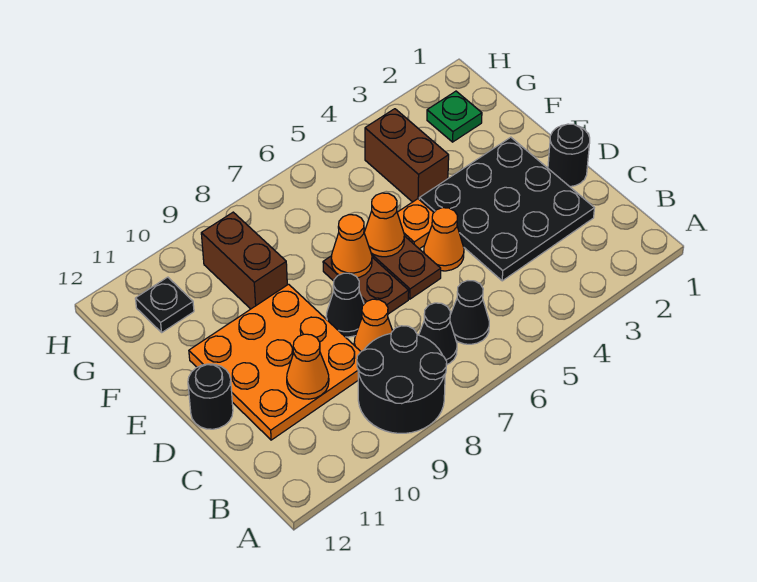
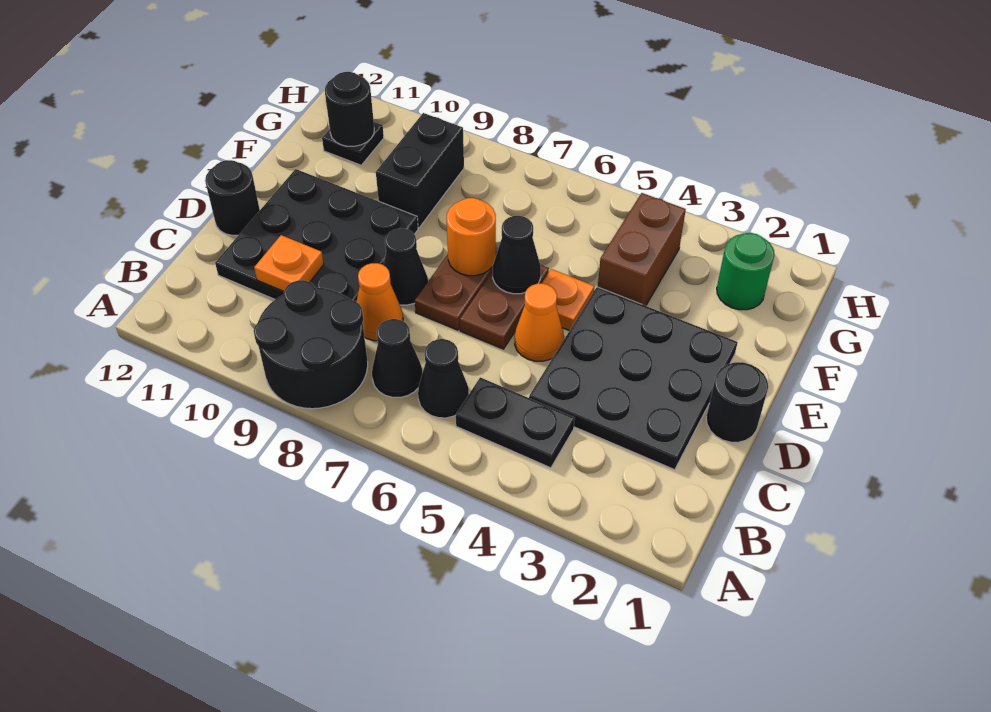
none -> black 1x2 plate [456,377,575,468]
orange 3x3 plate [189,284,361,440] -> black 3x3 plate [215,169,418,302]
orange 1x1 cone [287,334,329,399] -> orange 1x1 plate [254,235,324,292]
orange 1x1 cone [364,193,404,257] -> black 1x1 cone [493,216,541,294]
orange 1x1 cone [331,215,372,278] -> orange 1x1 round brick [447,198,496,276]
brown 1x2 brick [201,212,287,309] -> black 1x2 brick [376,113,464,228]
green 1x1 plate [427,91,482,142] -> green 1x1 round brick [717,233,775,310]
none -> black 1x1 round brick [325,72,374,146]

